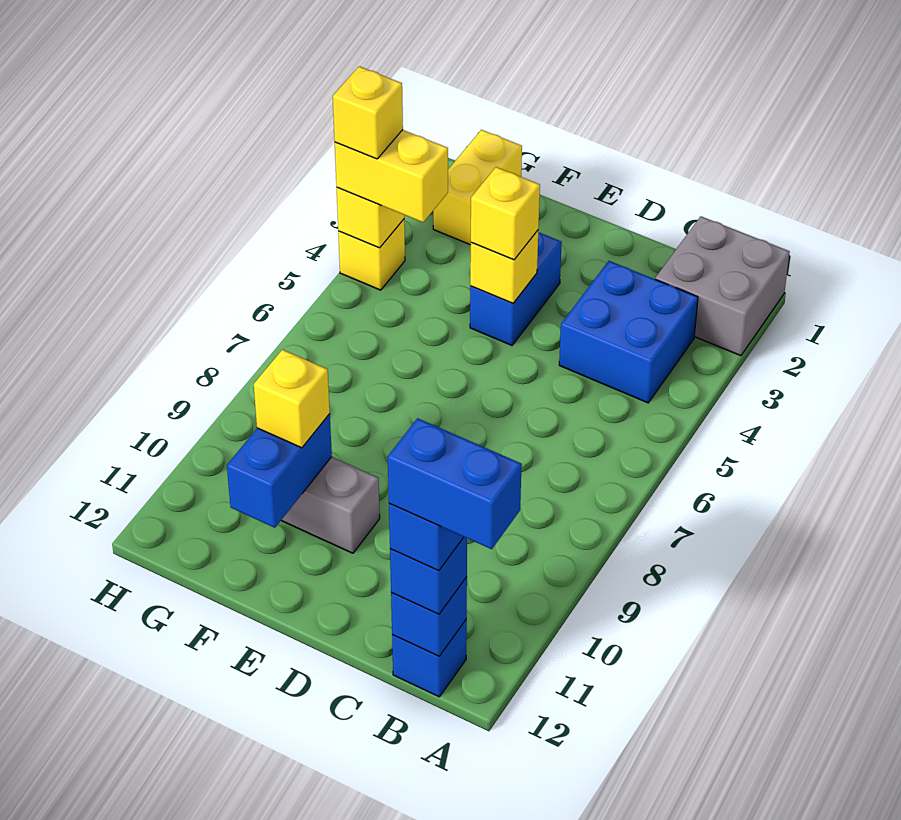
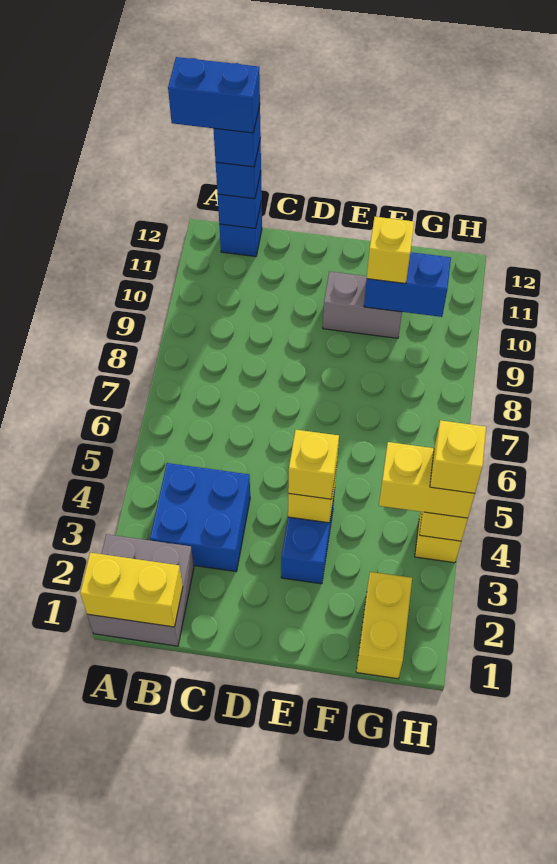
none -> yellow 1x2 brick [80,553,183,627]
blue 1x2 brick [227,414,332,528] -> blue 1x2 brick turned to [364,252,451,317]

